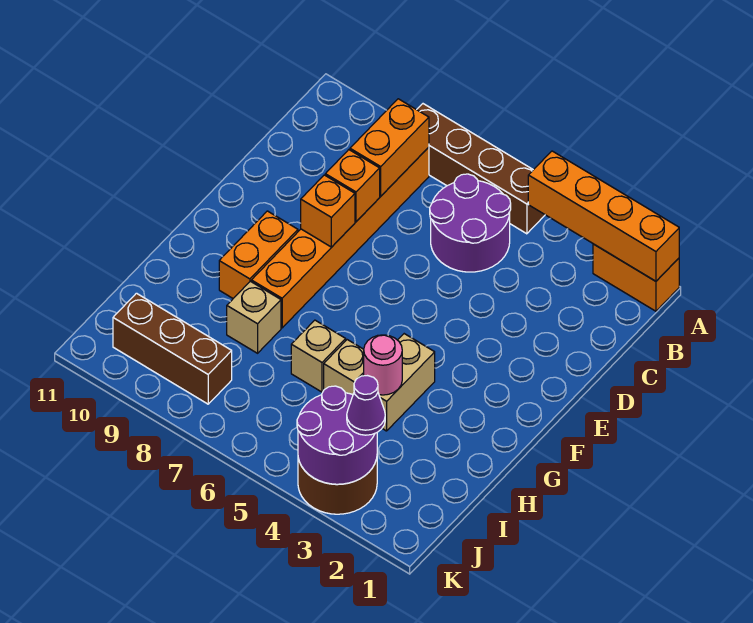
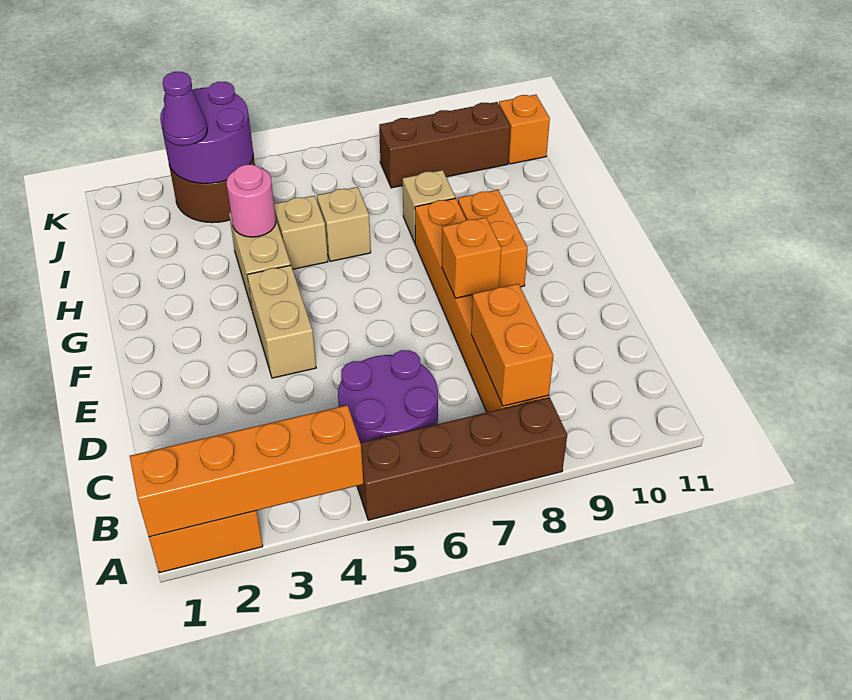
orange 1x1 brick [325,150,380,222] -> orange 1x1 brick moved to [499,95,550,164]
none -> tan 1x2 brick [247,265,316,378]

